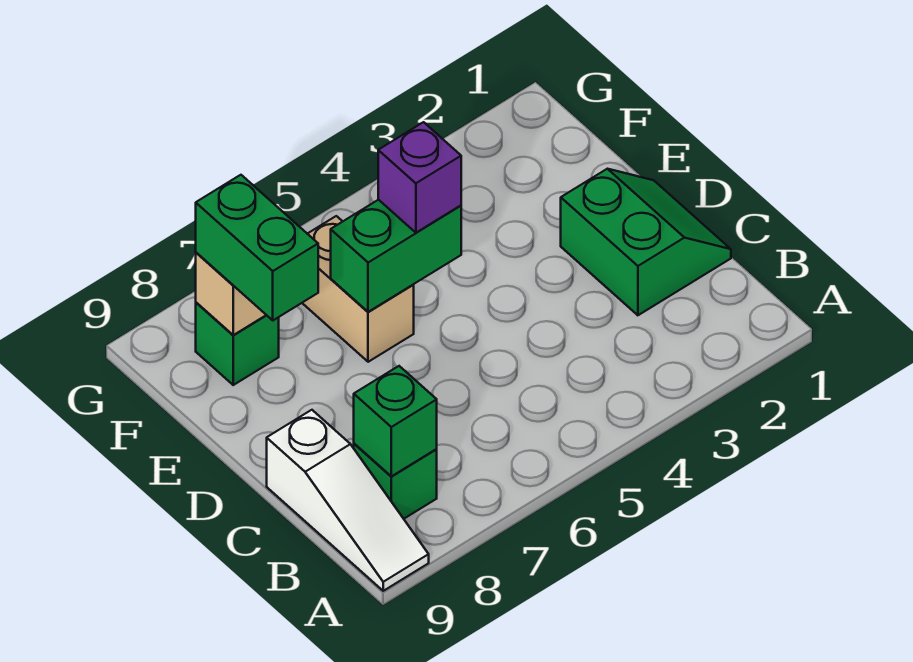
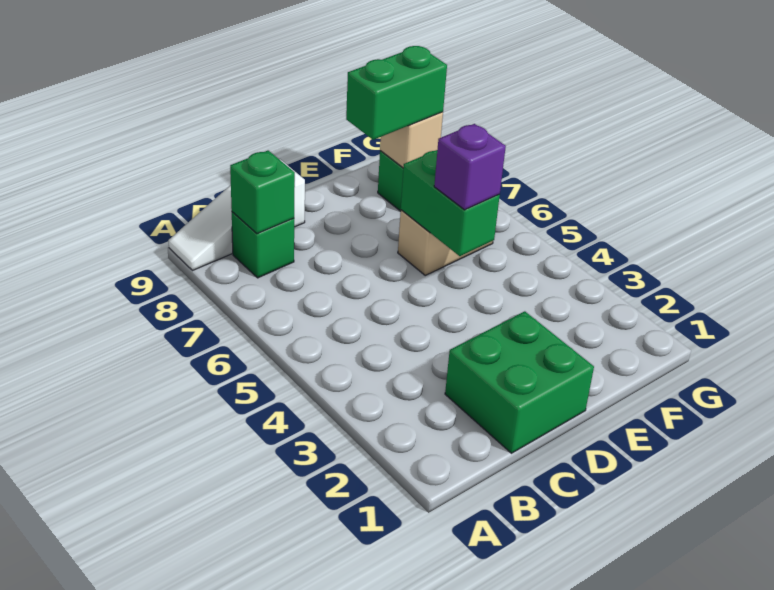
green 2x2 slope [561,169,731,315] -> green 2x2 brick [445,311,594,453]

